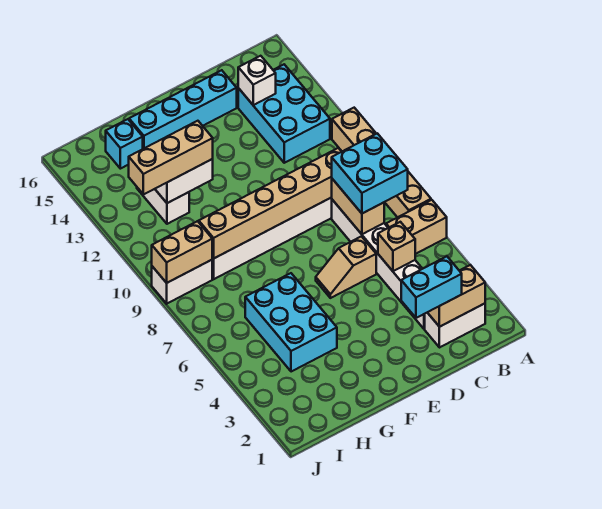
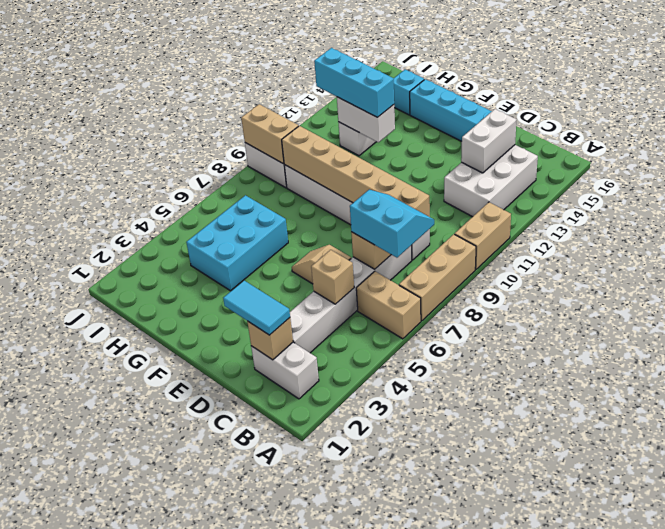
tan 1x2 brick [427,265,485,327] -> tan 1x1 brick [247,318,293,360]
cyan 2x2 brick [332,133,408,213] -> cyan 2x2 slope [350,190,434,258]
cyan 2x3 brick [238,65,330,163] -> white 2x3 brick [444,145,538,217]
cyan 1x2 brick [401,256,462,318] -> cyan 1x2 tile [223,281,290,335]
white 1x1 brick [238,56,276,105] -> white 1x2 brick [461,109,516,173]
tan 1x3 brick [129,121,213,195] -> cyan 1x3 brick [314,48,394,117]

